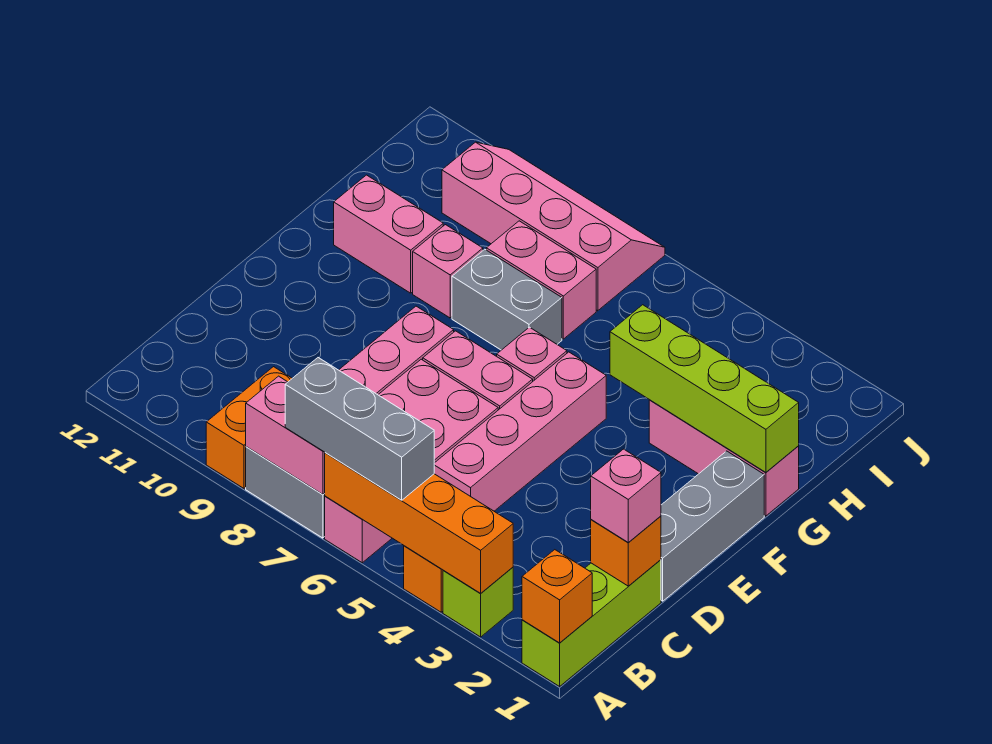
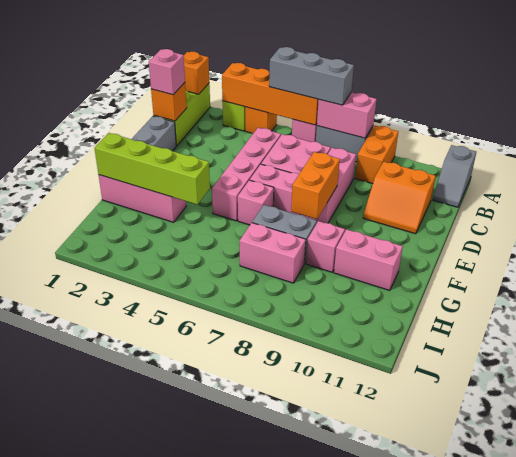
none -> grey 1x2 slope [433,145,476,207]
none -> orange 2x2 slope [363,162,436,234]
none -> orange 1x2 brick [291,152,340,219]
pink 2x4 slope [442,142,665,311] -> none

